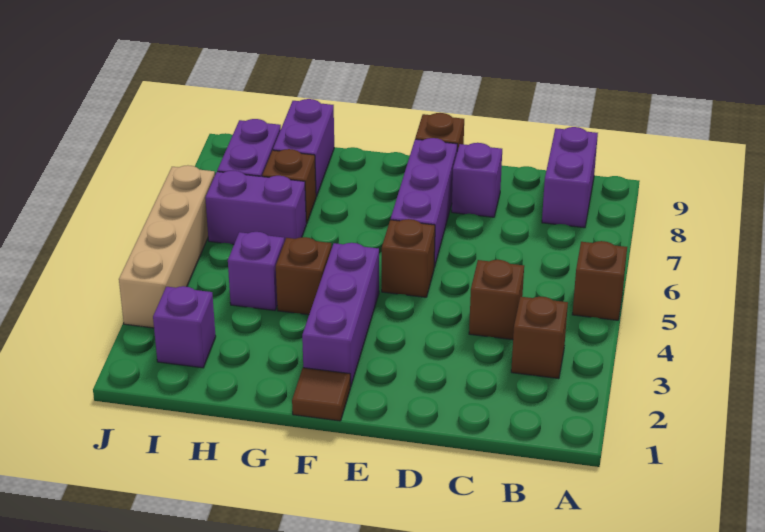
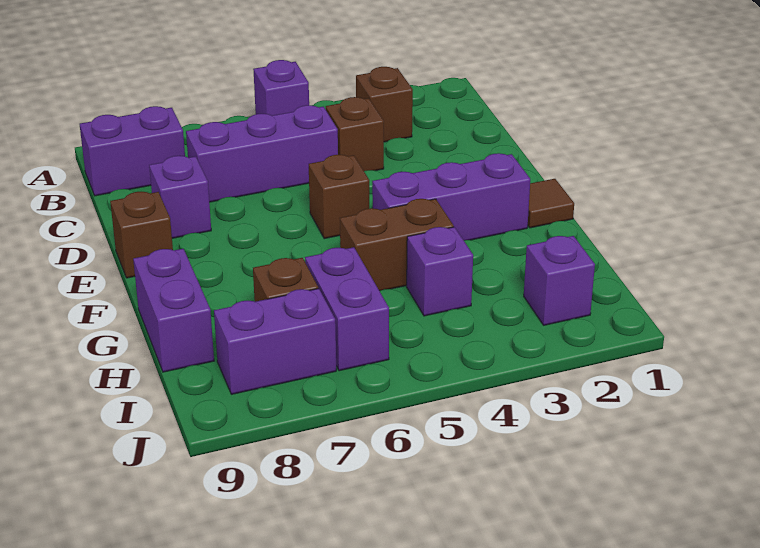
brown 1x1 brick [572,241,627,320] -> purple 1x1 brick [253,60,309,116]
purple 1x3 brick [391,138,457,268] -> purple 1x3 brick moved to [186,105,338,202]
brown 1x1 brick [276,237,331,315] -> brown 1x2 brick [340,199,454,291]
purple 1x2 brick [273,99,334,197] -> purple 1x2 brick turned to [133,249,214,372]
tan 1x4 brick [119,165,215,328] -> none

